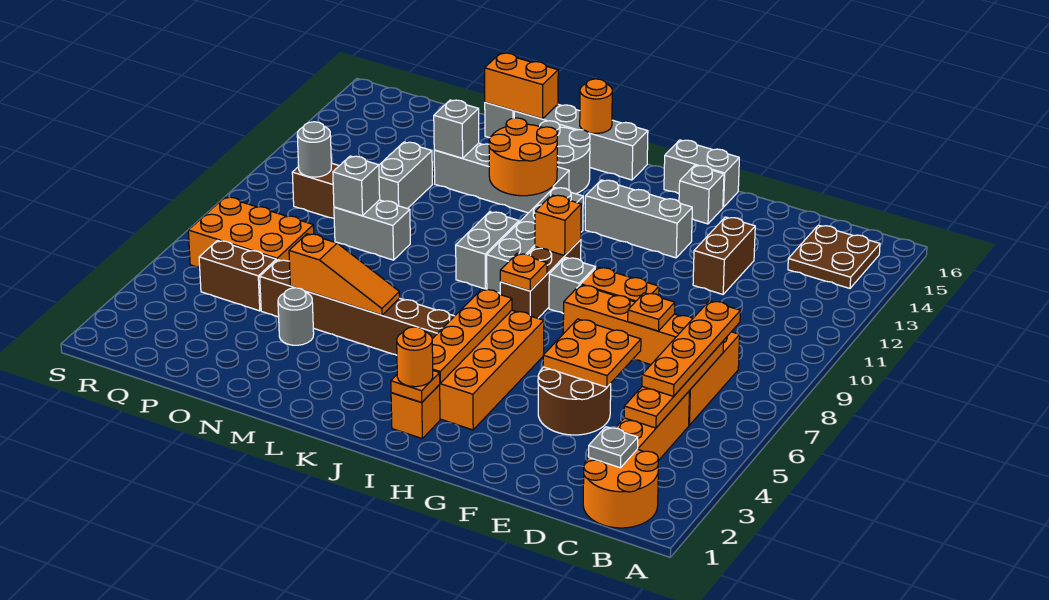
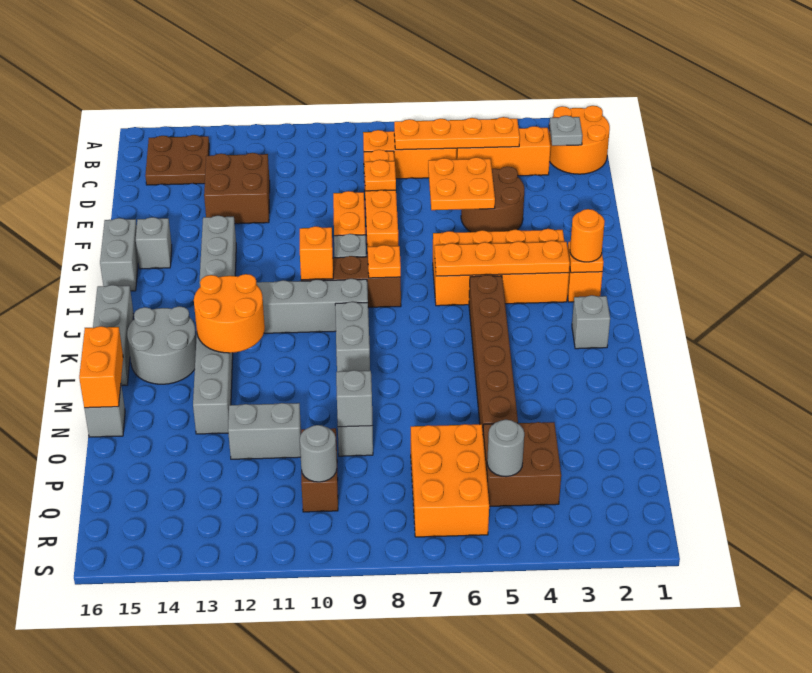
orange 1x4 plate [642,301,740,396] -> none
brown 1x2 brick [693,217,755,294] -> brown 2x2 brick [204,153,270,224]
grey 1x4 brick [514,105,648,180] -> grey 1x3 brick [93,285,134,386]
grey 1x2 brick [456,212,519,289] -> grey 1x2 brick turned to [335,302,370,372]
orange 1x1 round brick [580,79,612,133] -> none
orange 1x3 slope [289,234,400,315] -> none
grey 1x1 round brick [278,288,314,345] -> grey 1x1 round brick moved to [487,420,524,477]
grey 1x1 brick [434,100,479,158] -> grey 1x1 brick moved to [572,295,610,349]
brown 1x2 brick [199,241,276,311] -> brown 2x2 brick [483,422,561,506]

